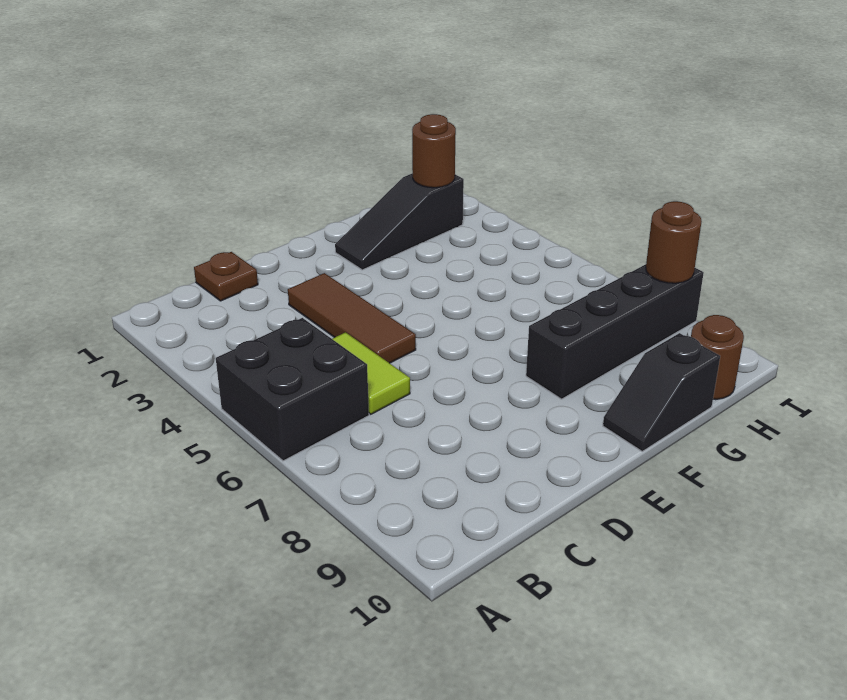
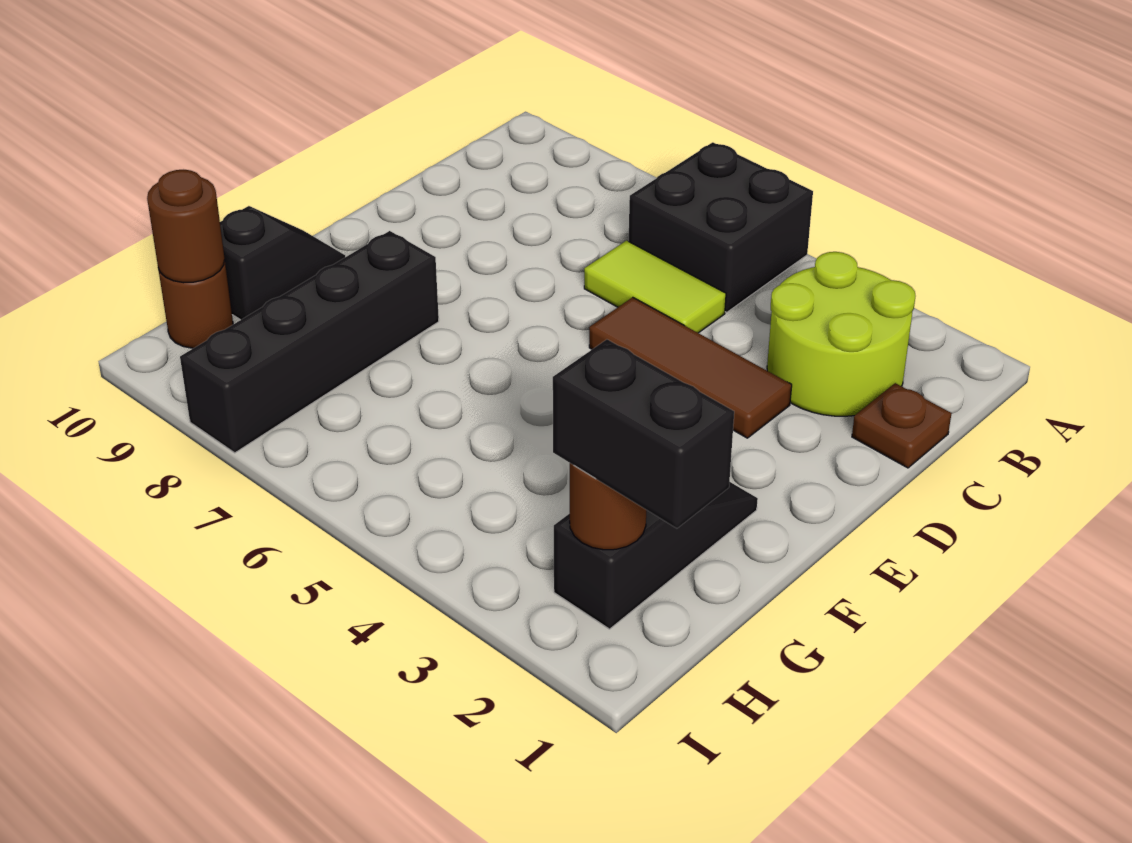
none -> lime 2x2 round brick [767,252,915,416]
none -> black 1x2 brick [553,339,734,528]
brown 1x1 round brick [646,201,702,283] -> brown 1x1 round brick moved to [147,170,225,283]

